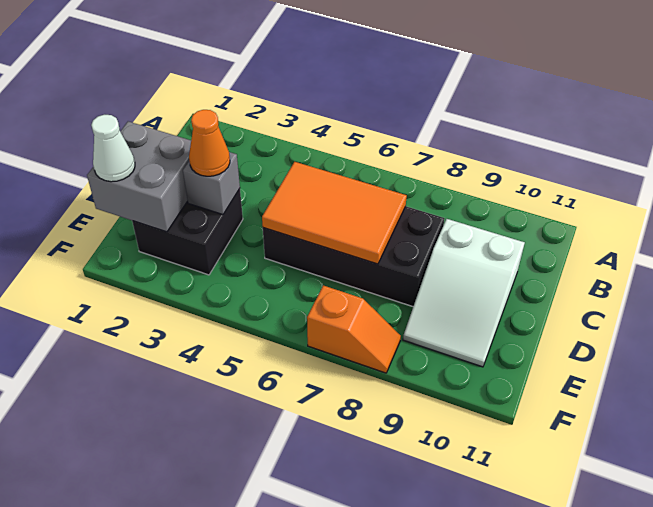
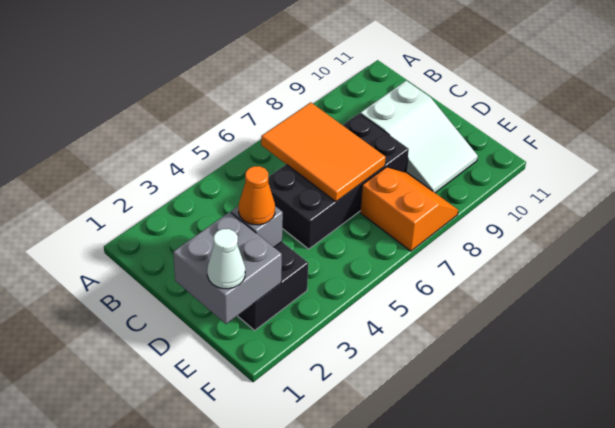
orange 2x3 tile [262,162,407,264] -> orange 2x3 tile turned to [261,102,386,202]
orange 1x2 slope [307,285,401,373] -> orange 2x2 slope [360,167,458,251]

